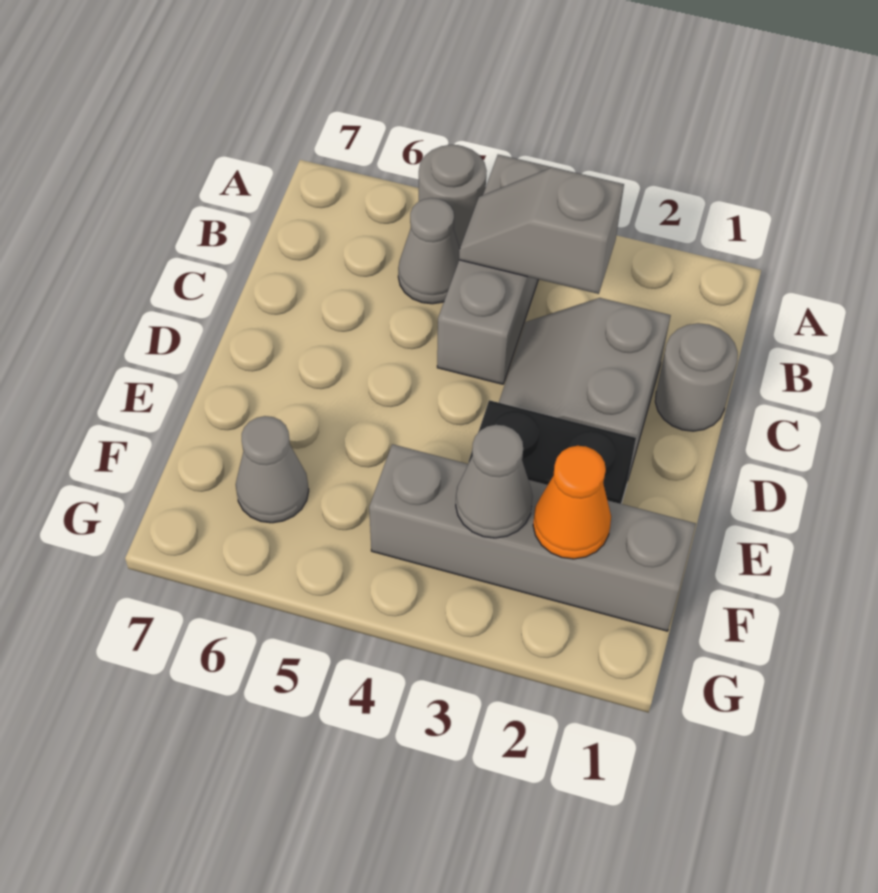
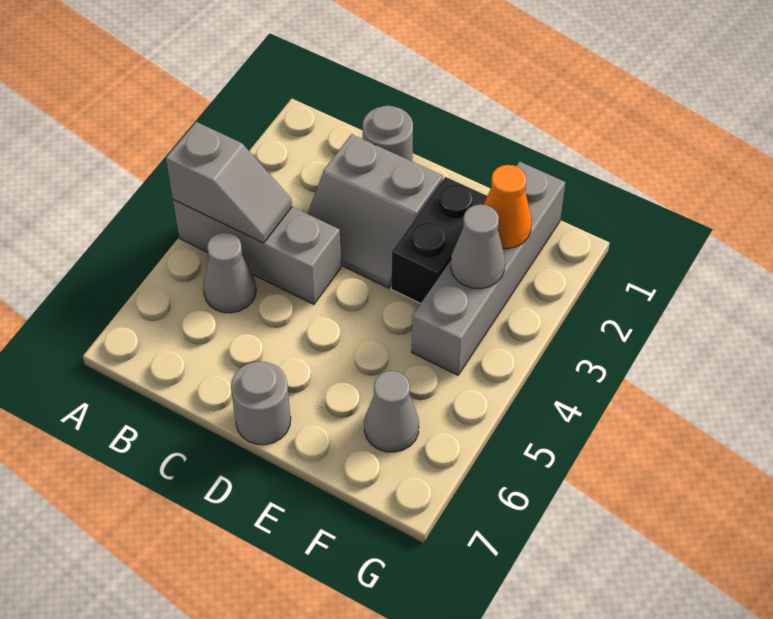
grey 1x1 round brick [419,145,487,248] -> grey 1x1 round brick moved to [231,361,291,445]
grey 1x2 slope [459,167,624,294] -> grey 1x2 slope turned to [166,122,292,243]

